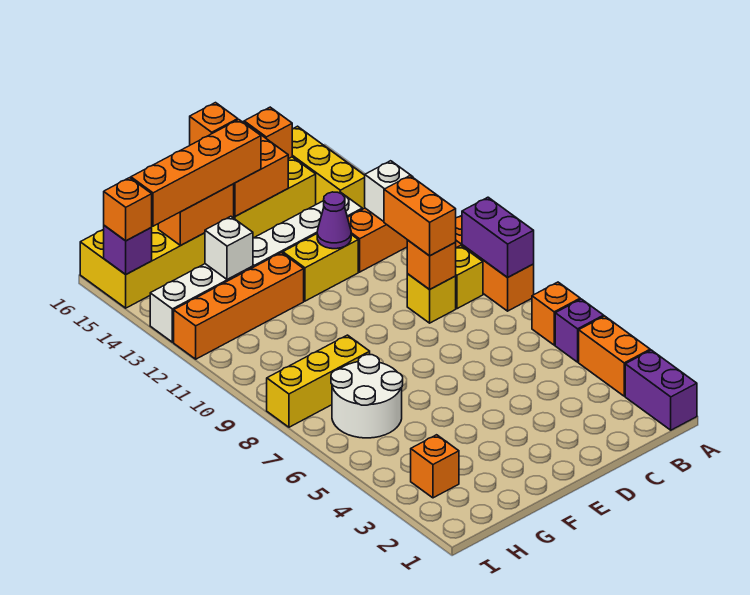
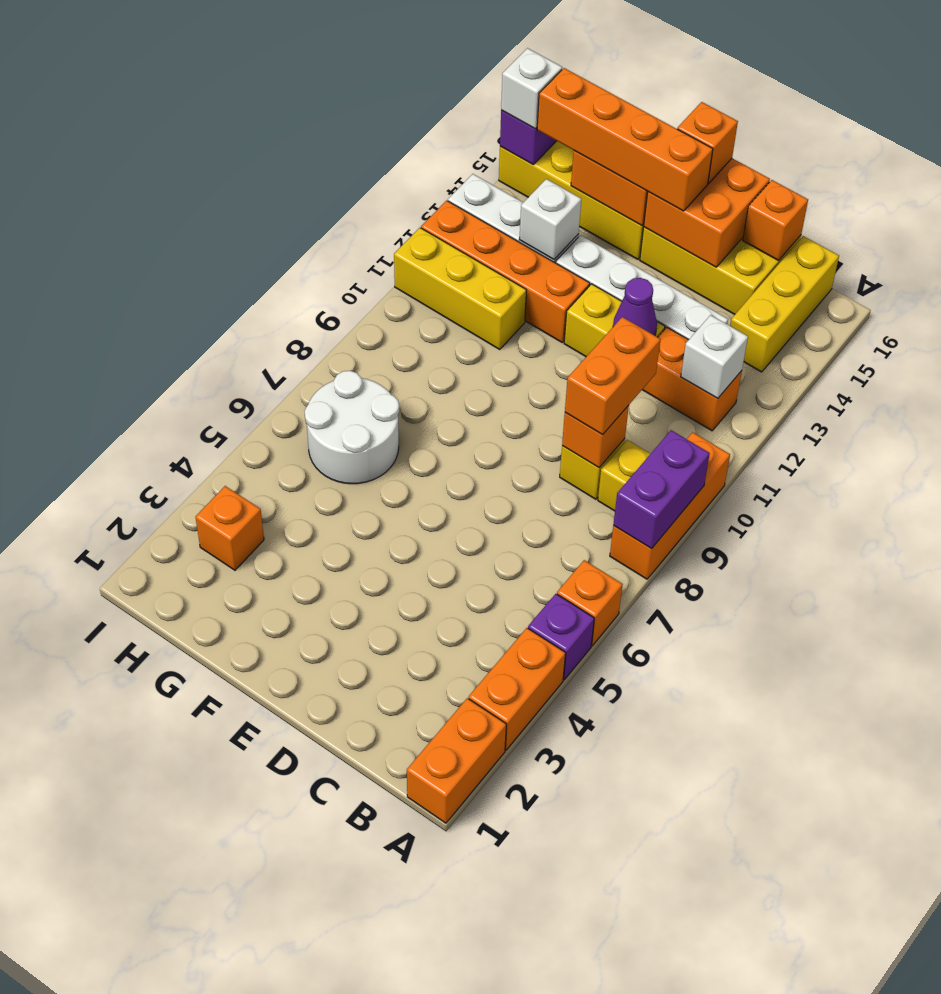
purple 1x2 brick [625,350,697,430] -> orange 1x2 brick [407,698,506,823]
yellow 1x3 brick [267,335,370,427] -> yellow 1x3 brick moved to [394,228,527,350]
orange 1x1 brick [104,178,152,241] -> white 1x1 brick [501,48,562,129]

